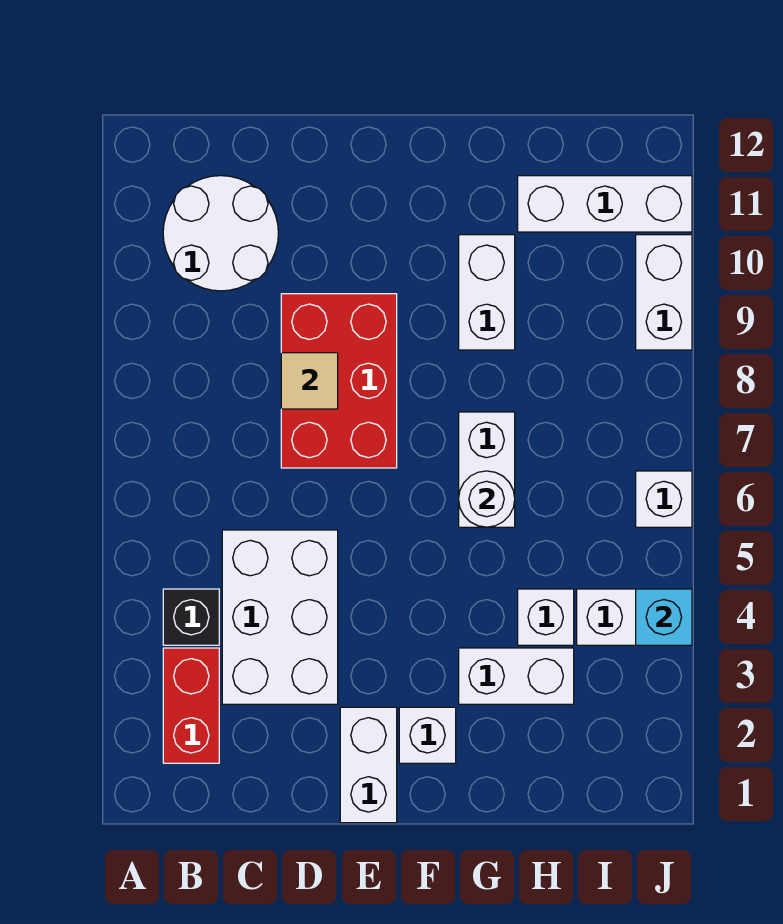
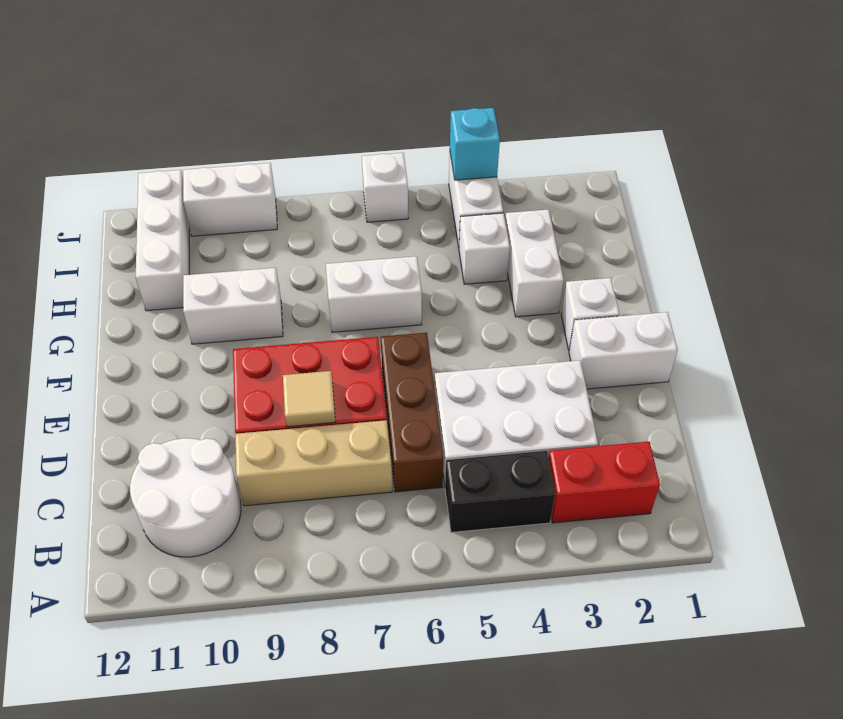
black 1x1 brick [163,589,219,645] -> black 1x2 brick [445,451,555,532]
none -> brown 1x3 brick [381,333,443,492]
none -> tan 1x3 brick [235,420,393,506]
white 1x1 round brick [459,471,515,527] -> none

